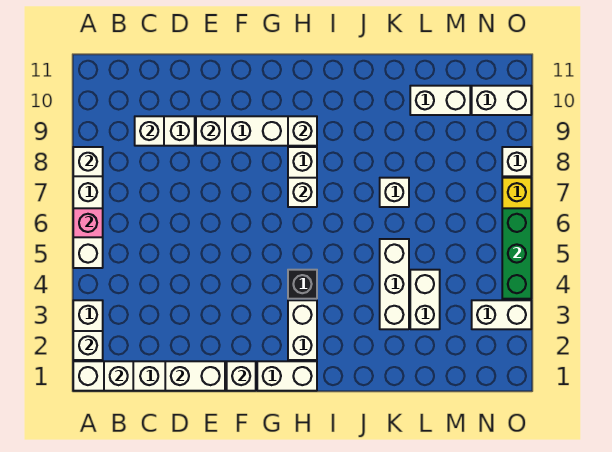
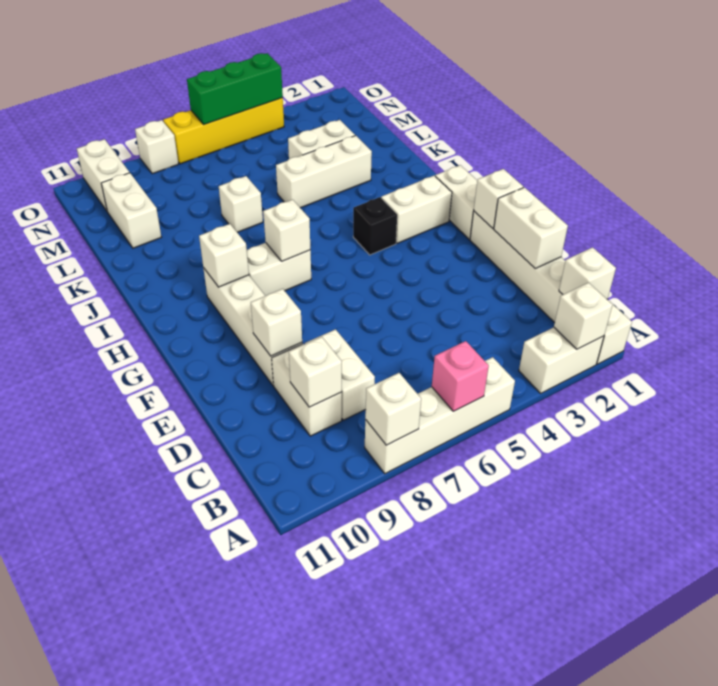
white 1x2 brick [472,300,531,329] -> white 1x2 brick moved to [305,329,375,420]

